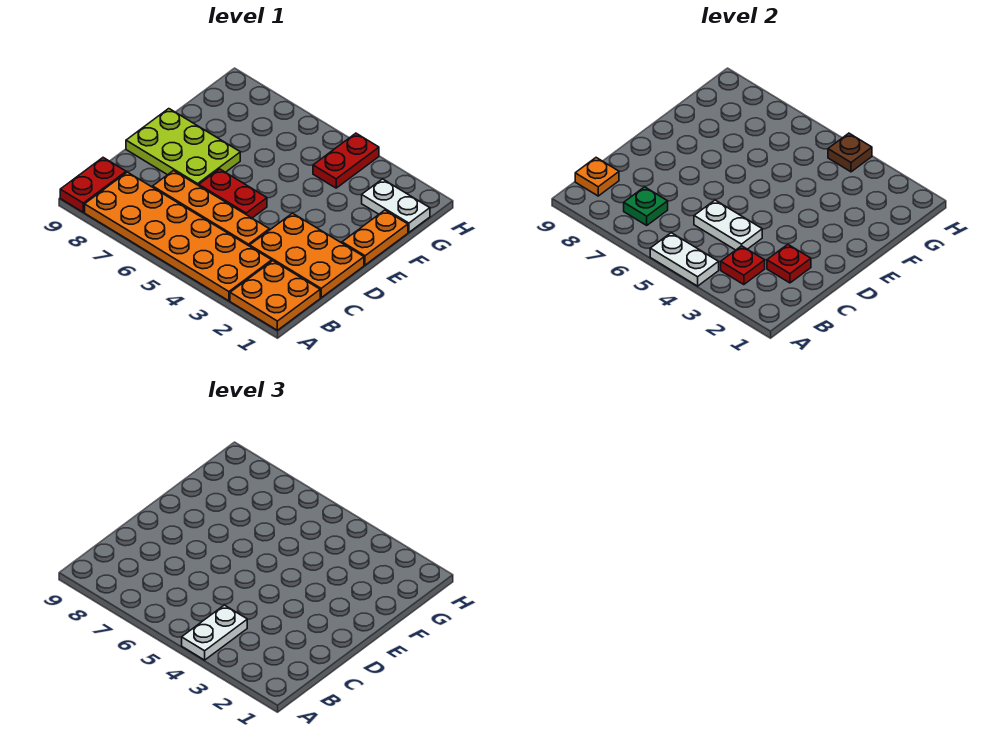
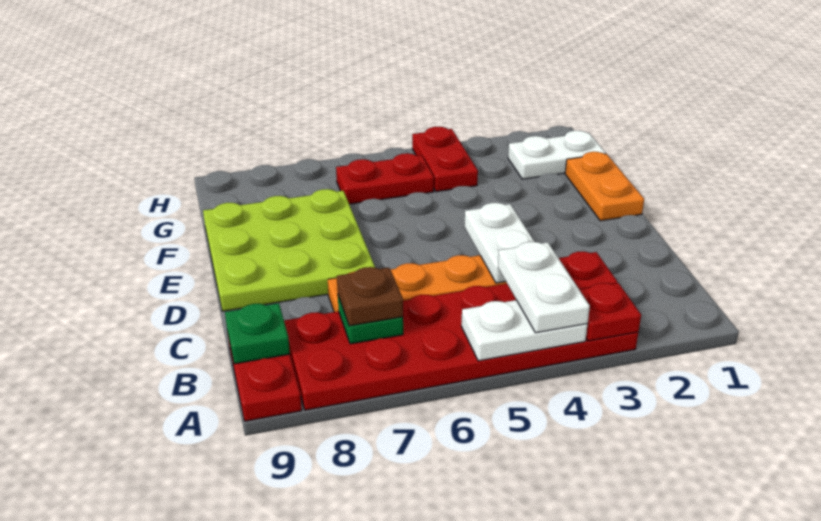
orange 2x2 plate [230,261,320,330] -> none
orange 2x6 plate [85,172,272,301] -> red 2x6 plate [284,284,638,410]
orange 1x1 plate [575,158,619,196] -> green 1x1 plate [225,303,290,364]
orange 2x3 plate [250,213,364,298] -> none
red 1x1 plate [767,244,811,283] -> red 1x1 plate moved to [579,283,641,341]
white 1x2 plate [694,200,762,250] -> white 1x2 plate turned to [464,203,535,283]
red 1x2 plate [199,169,267,218] -> red 1x2 plate moved to [336,153,434,204]
lime 2x3 plate [126,109,240,186] -> lime 3x3 plate [203,189,375,311]
brown 1x1 plate [828,133,872,172] -> brown 1x1 plate moved to [337,267,403,326]

